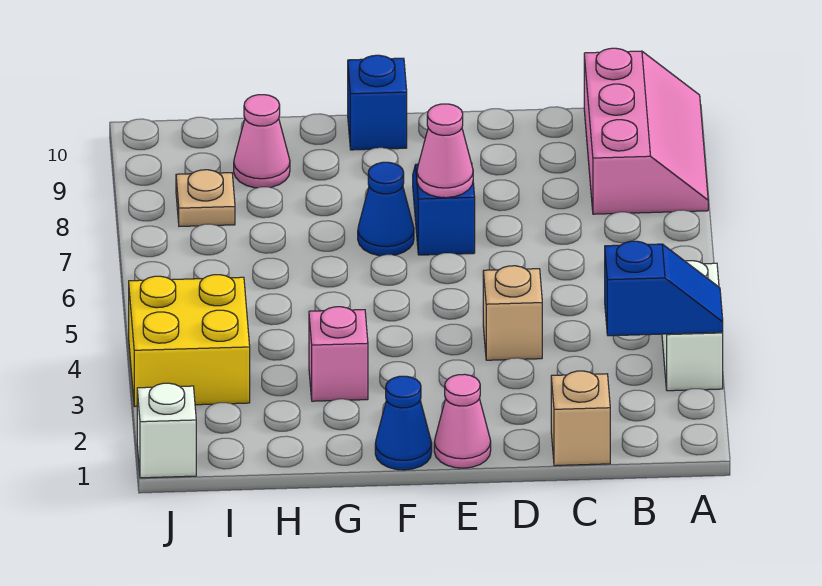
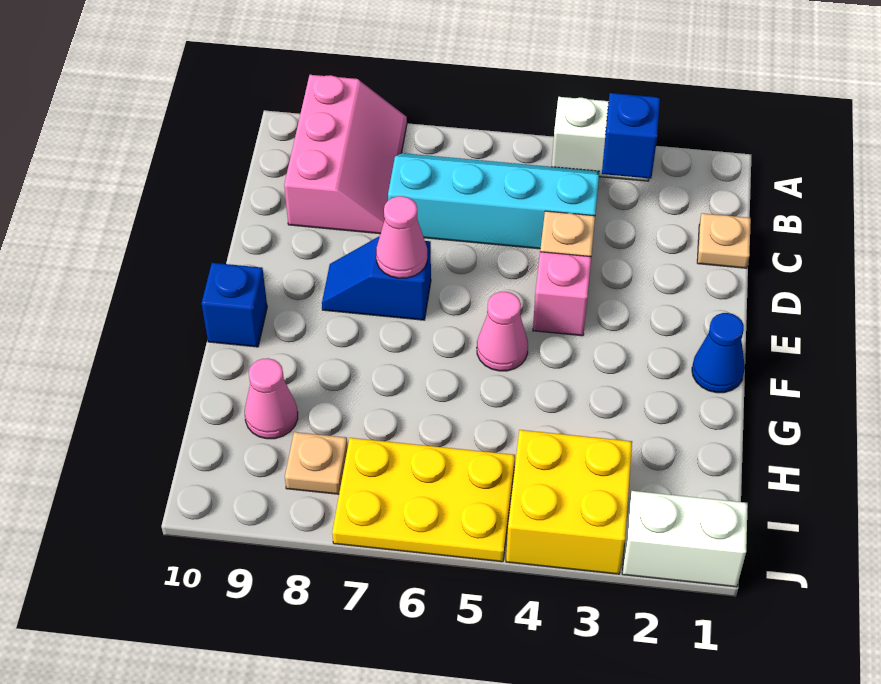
pink 2x3 slope [584,48,708,214] -> pink 2x3 slope turned to [284,75,407,234]
none -> cyan 2x4 slope [388,153,599,249]
tan 1x1 brick [551,371,610,466] -> tan 1x1 plate [697,213,751,268]
pink 1x1 cone [434,374,491,468] -> pink 1x1 cone moved to [477,292,528,371]
blue 1x1 cone [358,162,414,256] -> none
pink 1x1 brick [309,307,368,401] -> pink 1x1 brick moved to [533,252,591,336]
none -> yellow 2x3 plate [332,438,515,562]
white 1x1 brick [137,383,196,478] -> white 1x2 brick [622,491,748,587]

